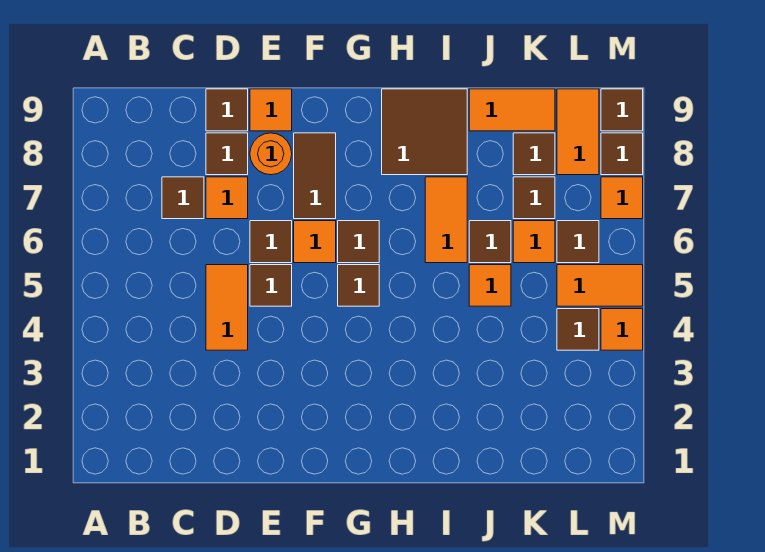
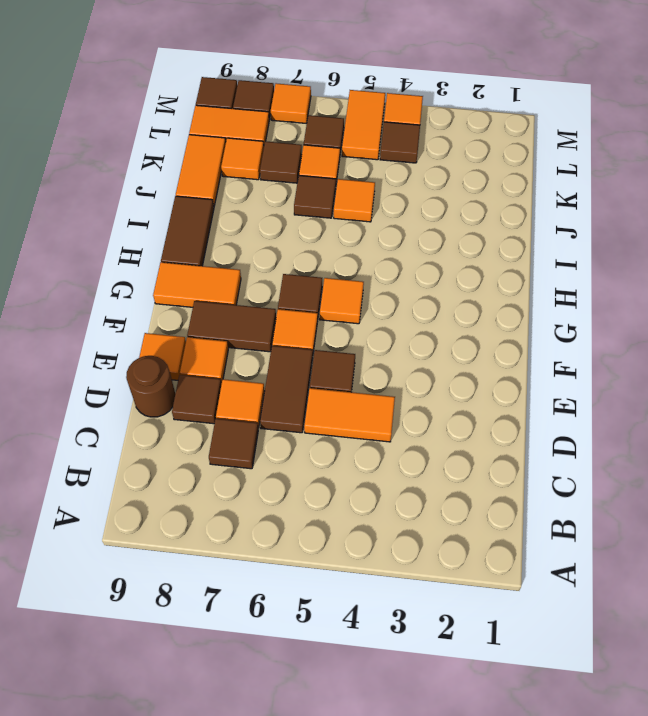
brown 1x1 tile [206,89,248,131] -> brown 1x1 round brick [126,356,175,417]
brown 1x1 tile [250,221,292,263] -> brown 1x2 tile [260,346,313,433]
orange 1x1 round brick [250,133,292,175] -> orange 1x1 tile [180,337,228,384]
brown 1x1 tile [338,265,379,306] -> orange 1x1 tile [320,278,364,324]
brown 2x2 tile [382,89,467,175] -> brown 1x2 tile [161,196,214,266]
orange 1x2 tile [425,177,467,263] -> orange 1x2 tile moved to [153,262,241,307]
brown 1x1 tile [513,133,555,175] -> orange 1x1 tile [221,138,264,180]

